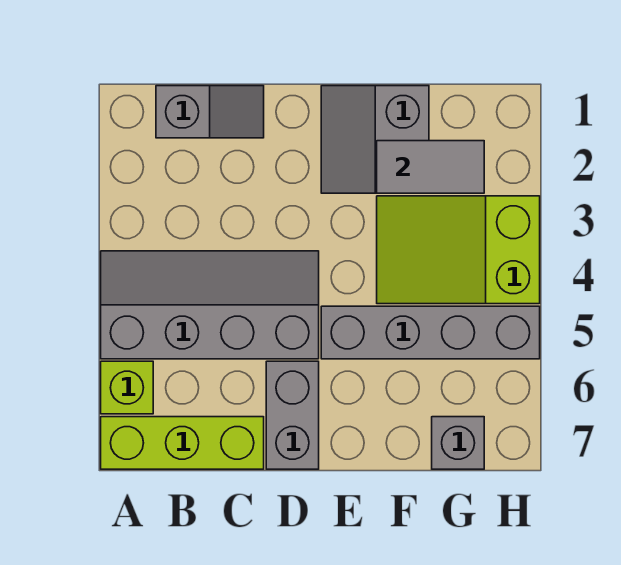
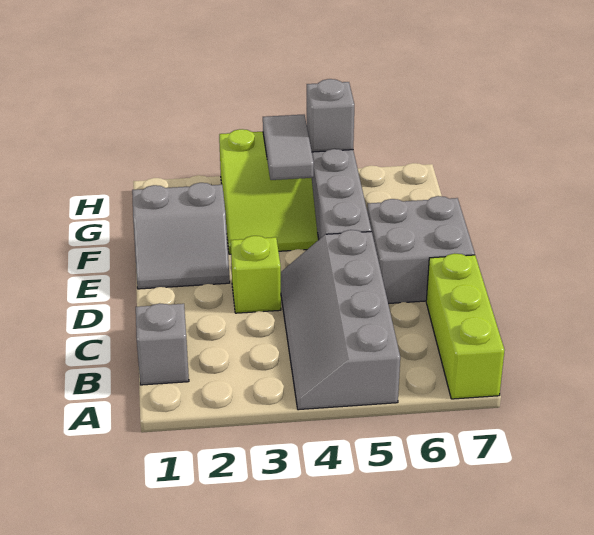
lime 1x1 brick [101,361,153,414] -> lime 1x1 brick moved to [231,236,281,313]
grey 1x2 brick [266,361,319,469] -> grey 2x2 brick [367,196,475,304]
grey 1x2 tile [377,141,484,193] -> grey 1x2 tile moved to [263,115,314,180]
grey 1x1 brick [432,417,484,469] -> grey 1x1 brick moved to [307,79,354,152]

